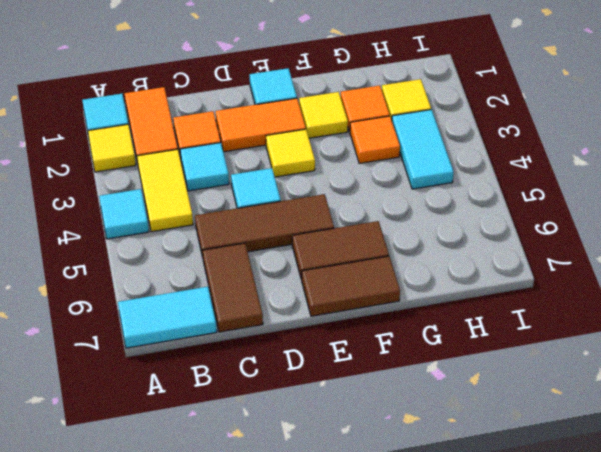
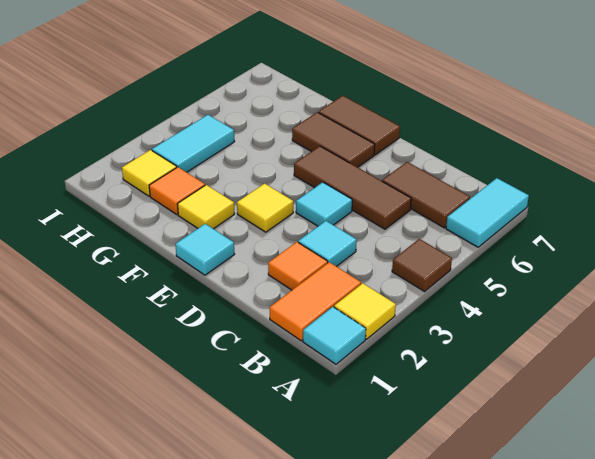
cyan 1x1 tile [99,189,149,239] -> brown 1x1 tile [392,239,452,291]
cyan 1x2 tile [118,287,217,348] -> cyan 1x2 tile turned to [446,178,529,247]
yellow 1x2 tile [137,149,193,232] -> none
brown 1x2 tile [202,243,263,332] -> brown 1x2 tile turned to [382,162,470,228]
orange 1x2 tile [216,98,306,152] -> none
orange 1x1 tile [350,116,400,163] -> none

